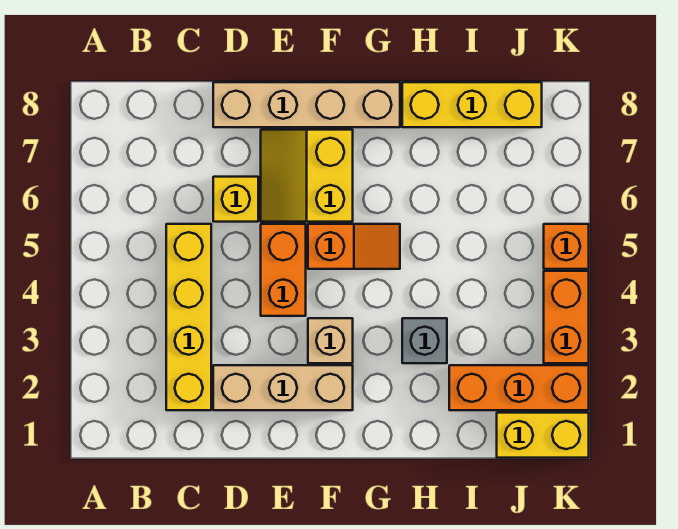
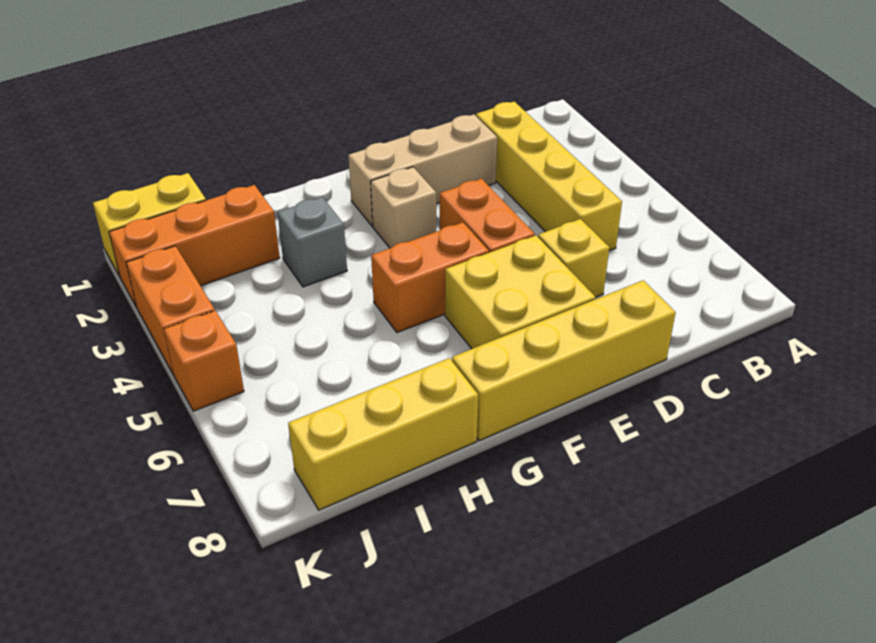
tan 1x4 brick [213,82,400,127] -> yellow 1x4 brick [452,280,676,441]
yellow 2x2 slope [261,130,353,222] -> yellow 2x2 brick [445,235,596,349]
orange 1x2 slope [308,224,400,269] -> orange 1x2 brick [371,222,489,333]

